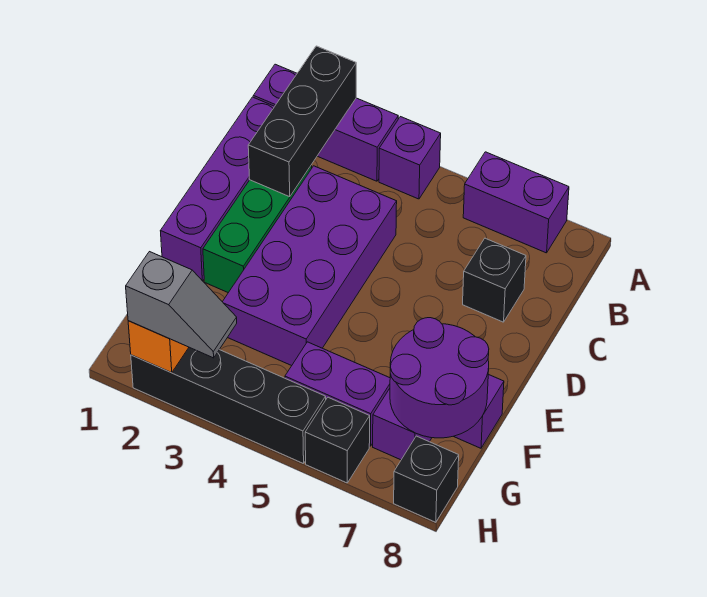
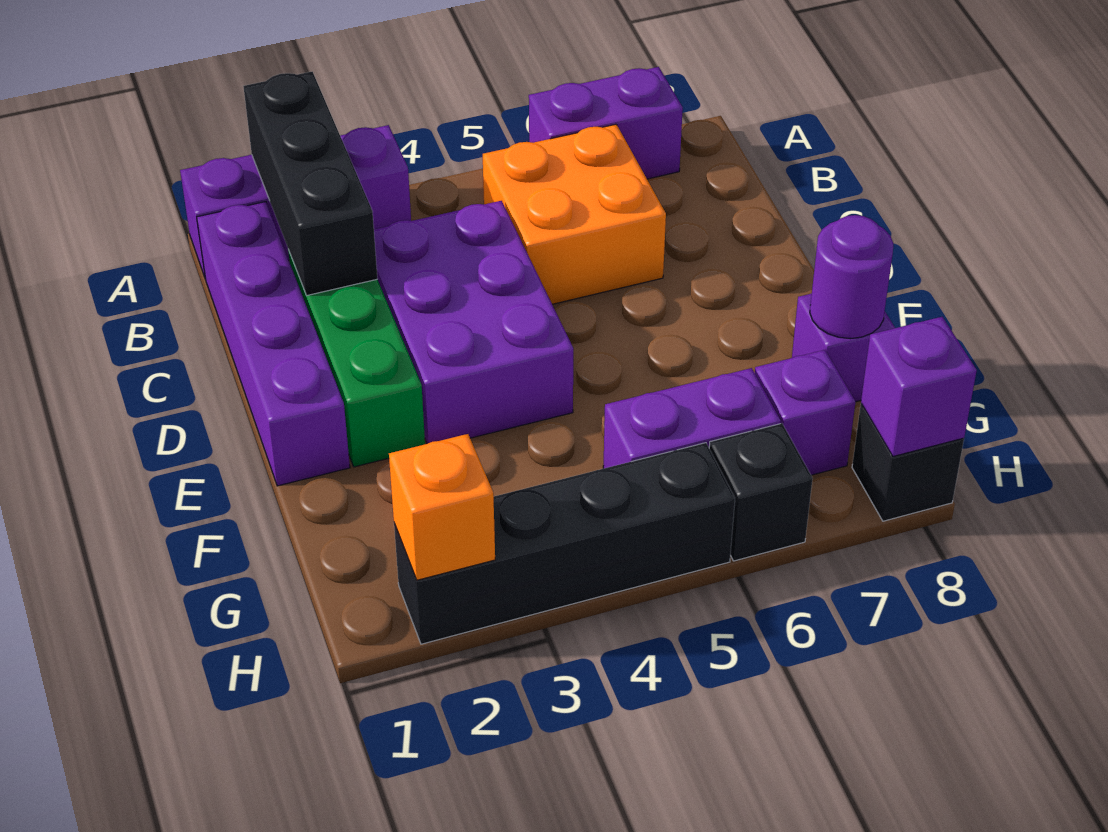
purple 1x1 brick [379,117,441,199] -> purple 1x1 brick moved to [861,317,977,456]
none -> orange 2x2 brick [483,124,666,304]
purple 2x4 brick [223,166,397,366] -> purple 2x3 brick [374,201,573,444]
black 1x1 brick [463,238,526,322] -> none
purple 2x2 round brick [390,318,489,438] -> purple 1x1 round brick [810,215,893,339]
grey 1x2 slope [126,252,237,358] -> none

